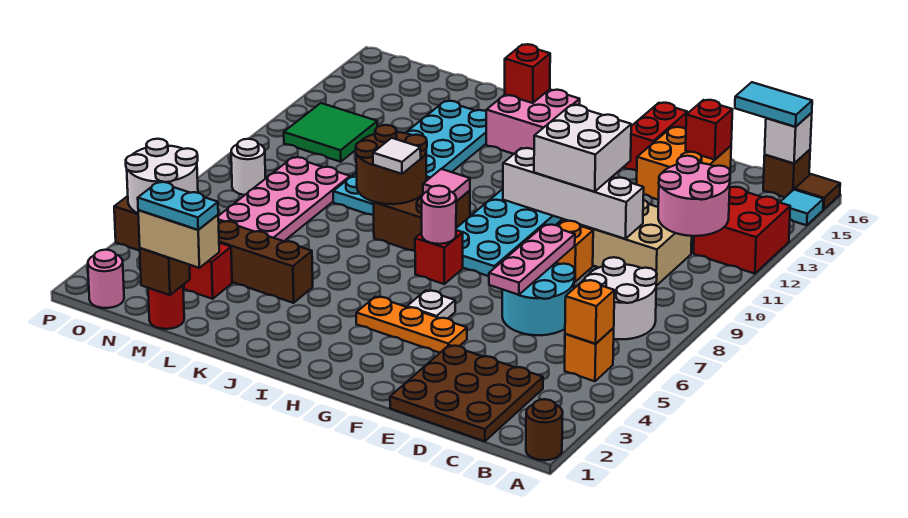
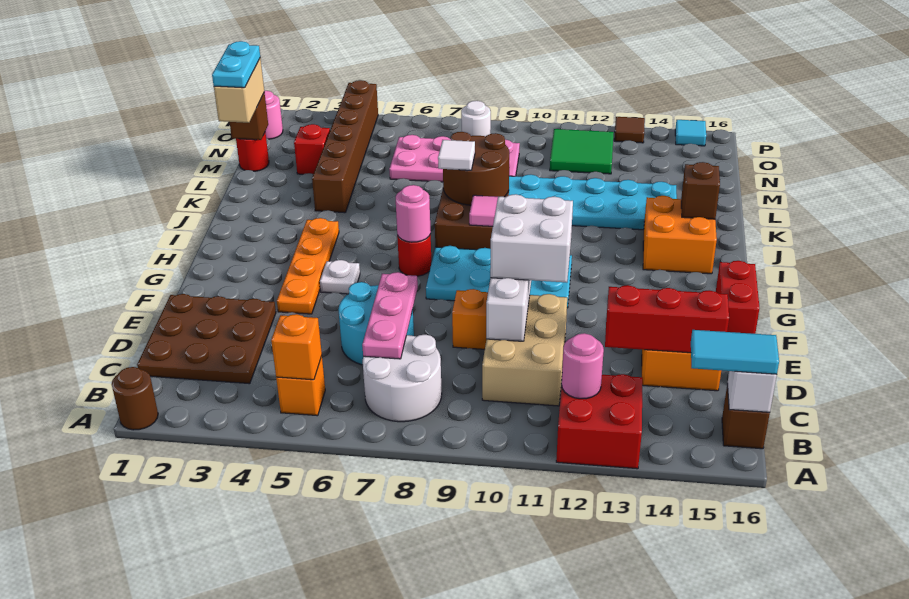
cyan 1x1 tile [780,190,823,225] -> cyan 1x1 tile moved to [675,120,706,146]
brown 1x1 tile [795,174,840,210] -> brown 1x1 tile moved to [614,117,645,143]
pink 2x2 round brick [658,156,730,236] -> pink 1x1 round brick [562,333,604,399]
cyan 1x2 tile [735,82,812,127] -> cyan 1x2 tile turned to [691,330,779,374]
red 1x1 brick [686,100,733,160] -> red 1x3 brick [605,285,729,353]
pink 1x3 plate [489,224,575,295] -> pink 1x3 plate turned to [362,272,418,359]
orange 1x3 plate [356,297,467,353] -> orange 1x4 plate [277,218,339,314]
red 1x2 brick [624,103,687,171] -> red 1x2 brick turned to [716,261,759,334]
red 1x1 brick [415,230,463,284] -> red 1x1 round brick [397,234,431,276]
pink 2x2 brick [486,89,580,154] -> orange 2x2 brick [643,196,717,274]
red 1x1 brick [505,44,550,103] -> brown 1x1 brick [681,162,720,219]
white 2x2 round brick [126,139,198,213] -> none

